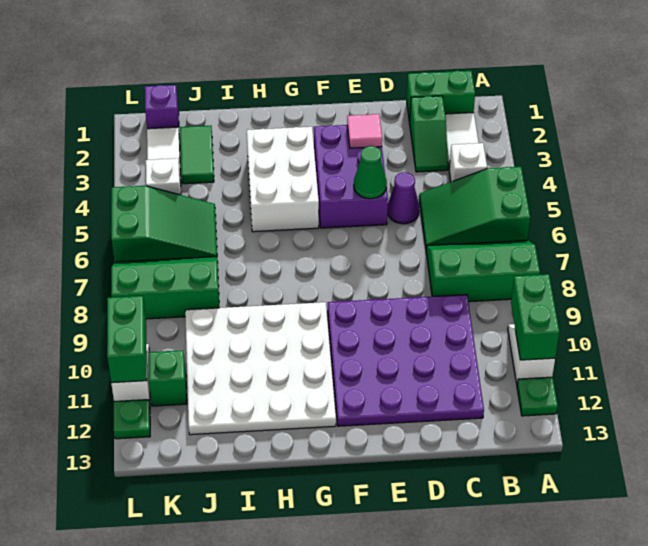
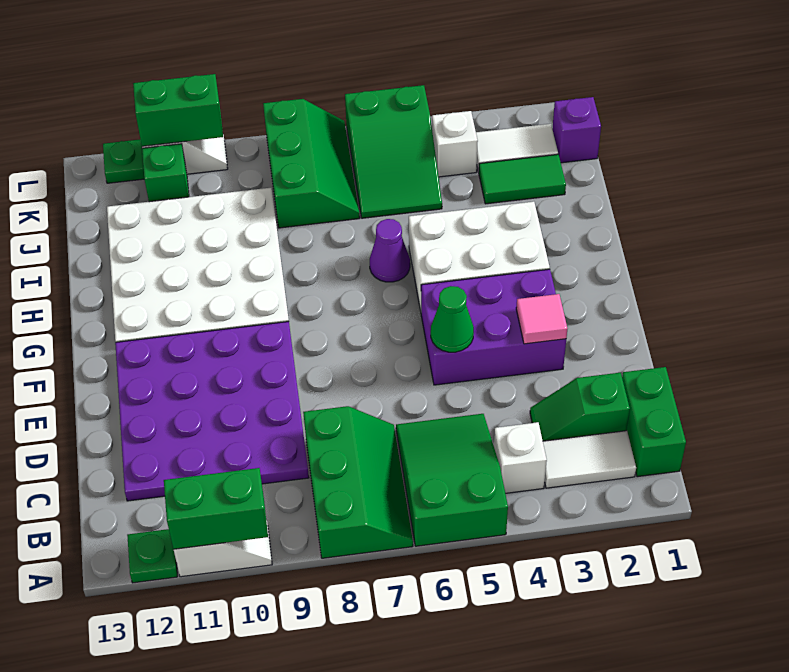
purple 1x1 cone [387,172,419,224] -> purple 1x1 cone moved to [370,219,410,282]

